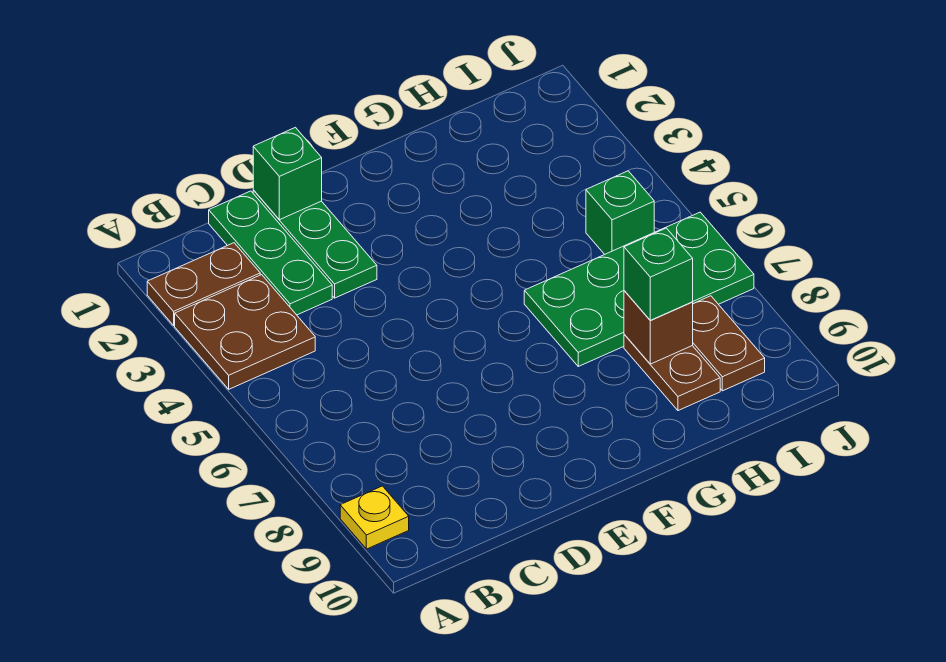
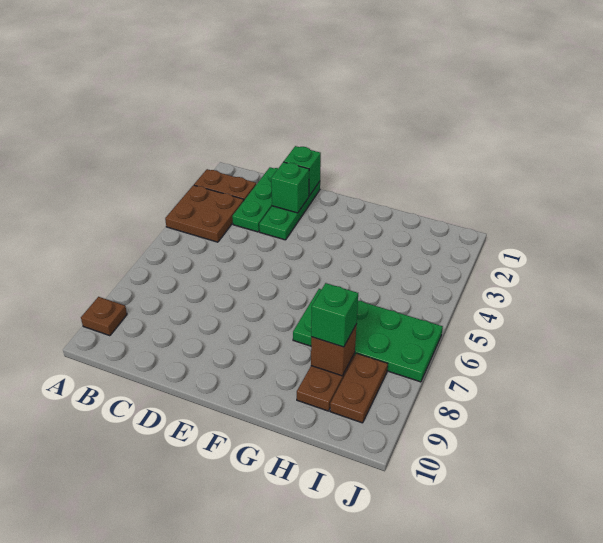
yellow 1x1 plate [340,486,409,549] -> brown 1x1 plate [81,297,127,336]
green 1x1 brick [586,171,654,254] -> green 1x1 brick moved to [271,162,309,213]

